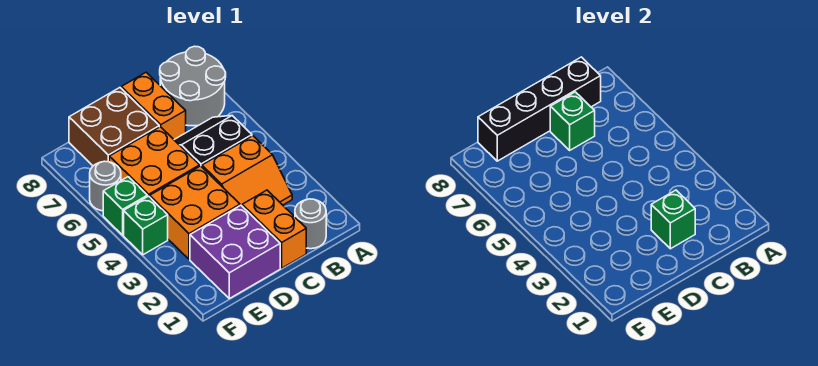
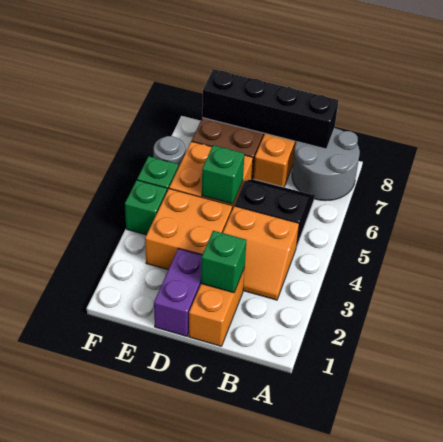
grey 1x1 round brick [295,199,326,249] -> none
green 1x1 brick [550,92,595,150] -> green 1x1 brick moved to [202,145,245,204]
purple 2x2 brick [190,205,280,299] -> purple 1x2 brick [154,248,202,336]

